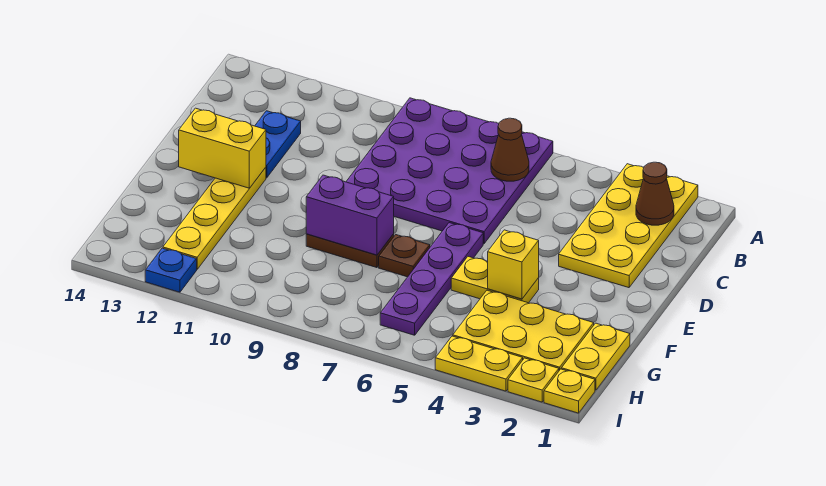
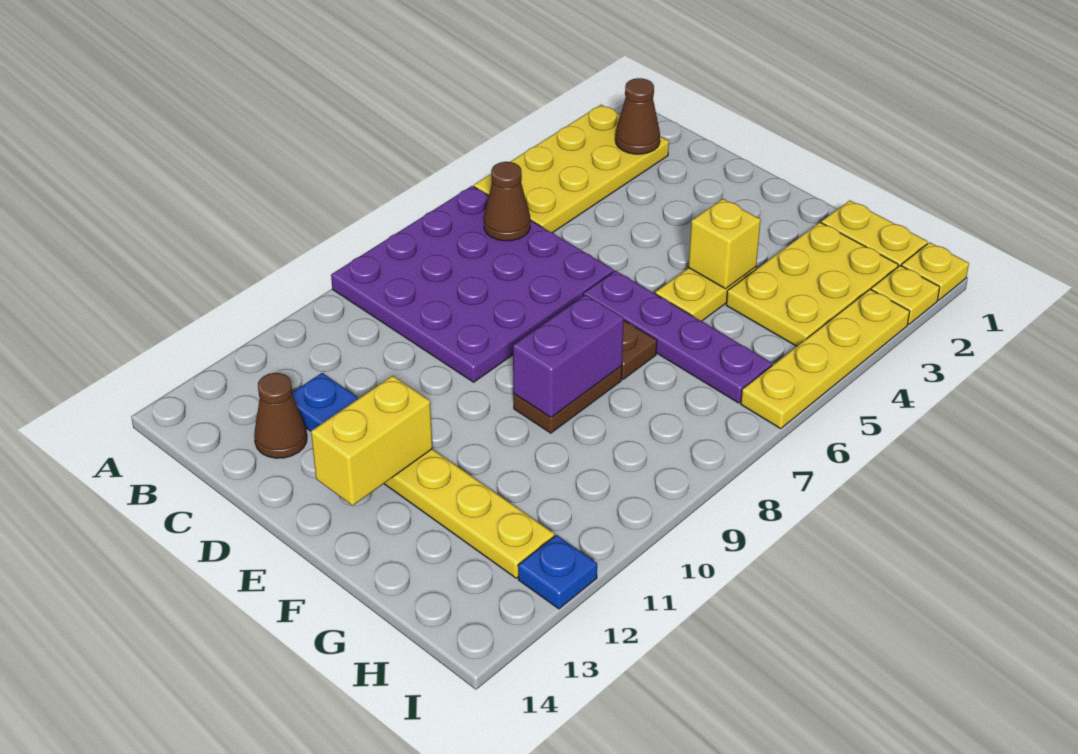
yellow 2x4 plate [559,164,698,288] -> yellow 2x4 plate turned to [474,105,669,233]
none -> brown 1x1 cone [254,373,307,458]
yellow 1x2 plate [435,336,523,391] -> yellow 1x4 plate [741,289,910,429]

